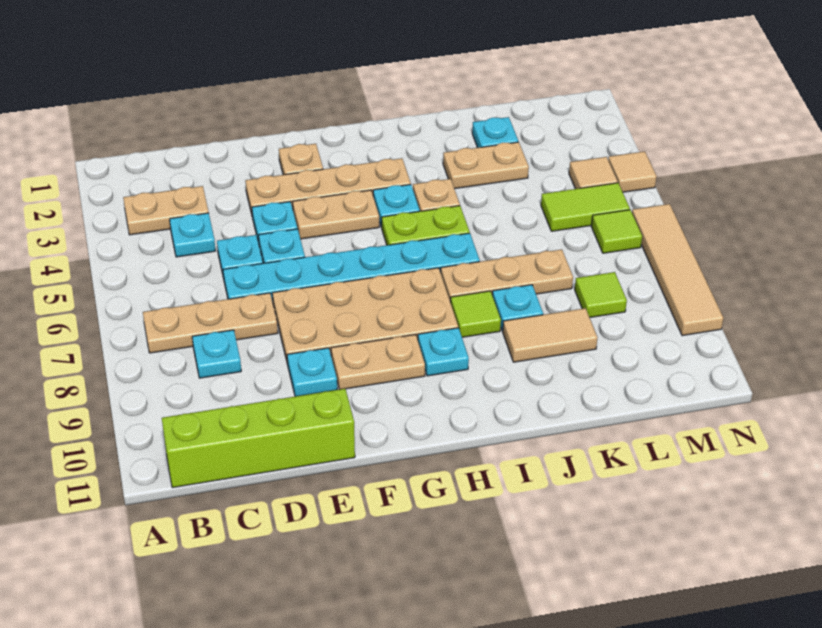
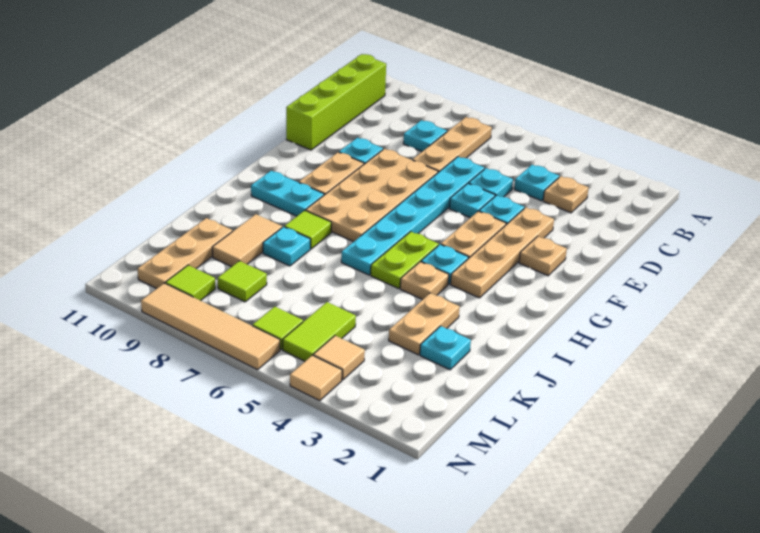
tan 1x2 plate [123,186,209,235] -> tan 1x1 plate [543,176,588,213]
cyan 1x1 plate [418,328,469,376] -> cyan 1x2 plate [251,171,324,216]
tan 1x3 plate [441,249,573,302] -> tan 1x3 plate moved to [138,218,233,289]
none -> lime 1x1 tile [165,265,215,301]

